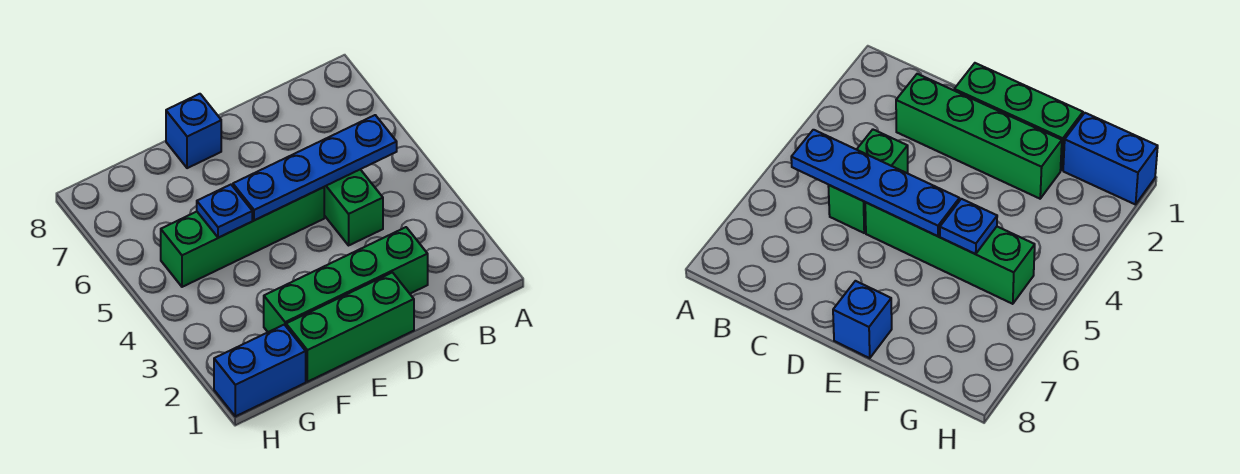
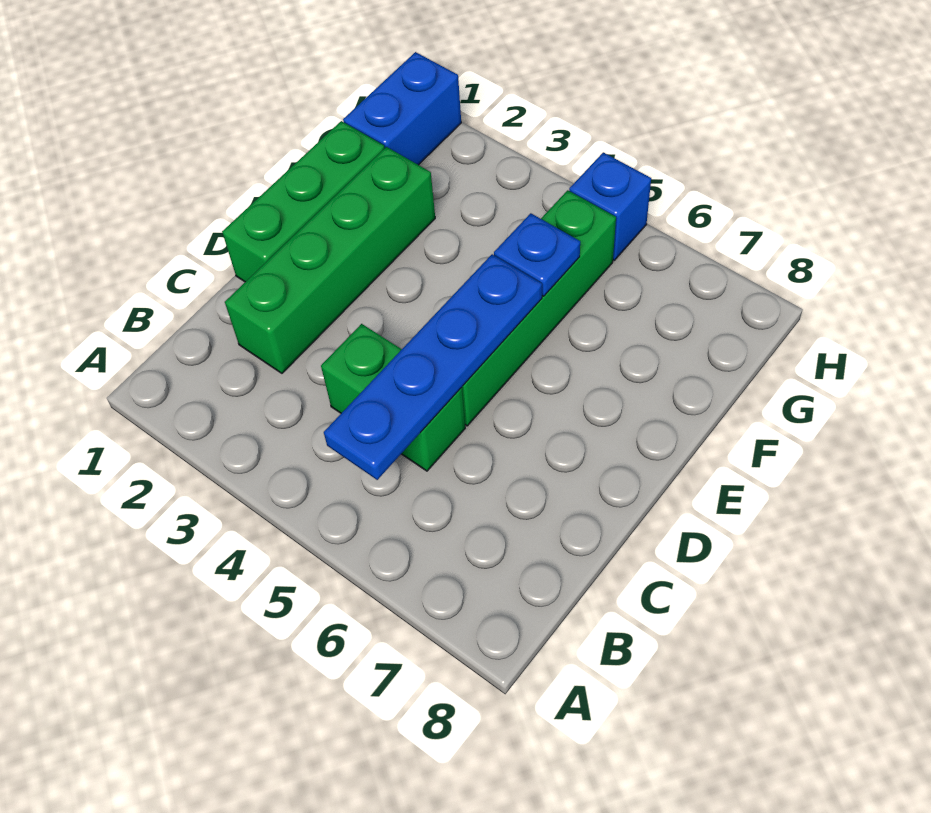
blue 1x1 brick [166,94,221,168] -> blue 1x1 brick moved to [569,152,651,260]

